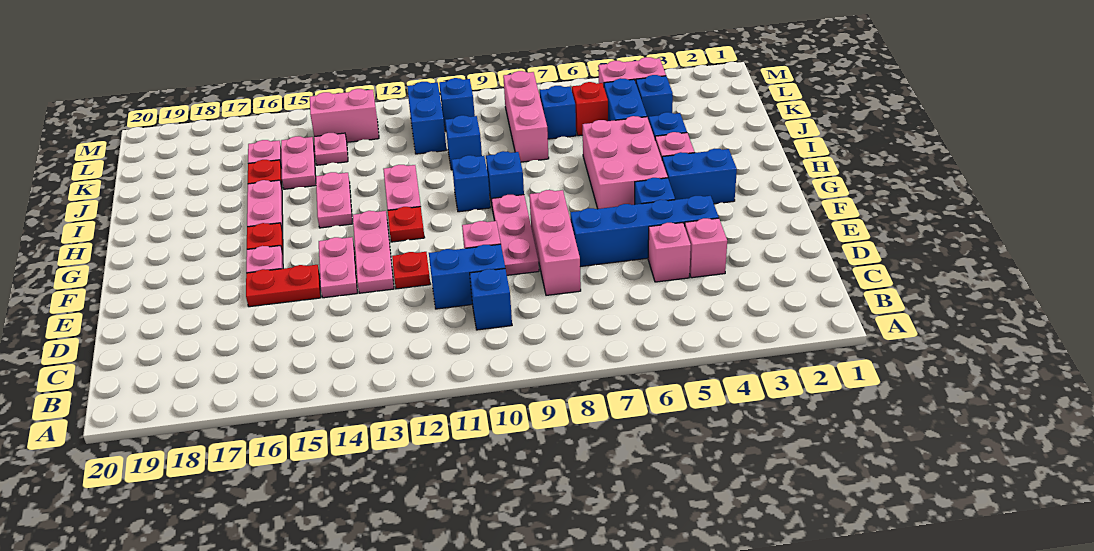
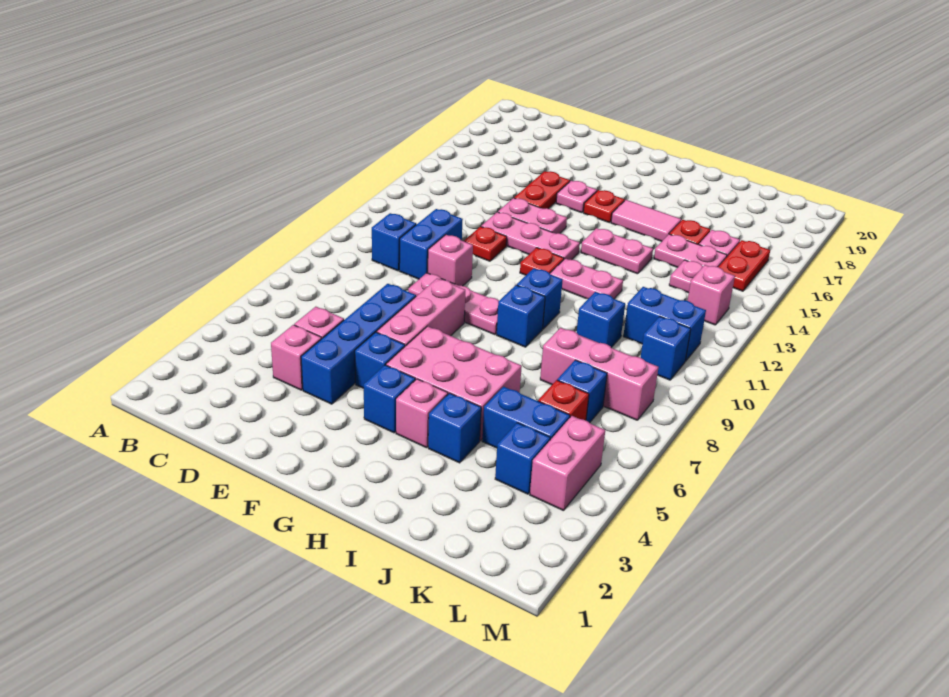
pink 1x3 brick [529,190,581,295] -> pink 1x3 brick turned to [377,278,465,346]
blue 1x2 brick [662,149,737,204] -> blue 1x1 brick [364,365,415,433]
pink 1x2 plate [247,180,283,232] -> pink 1x2 tile [611,200,681,241]
pink 1x2 brick [310,89,379,142] -> pink 1x1 brick [688,265,735,325]
none -> red 1x2 plate [719,240,770,291]

